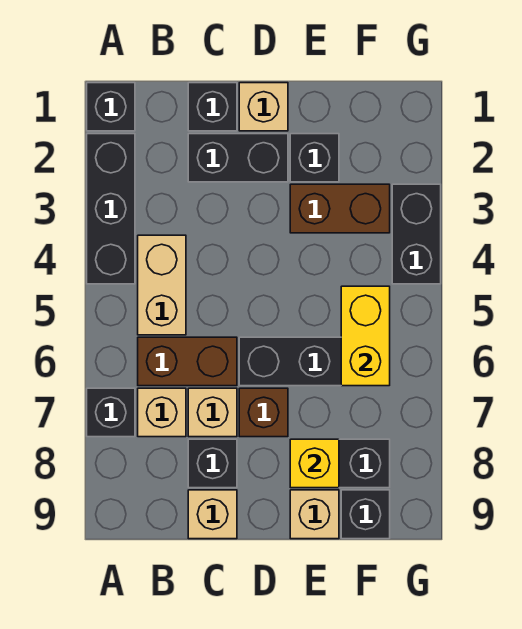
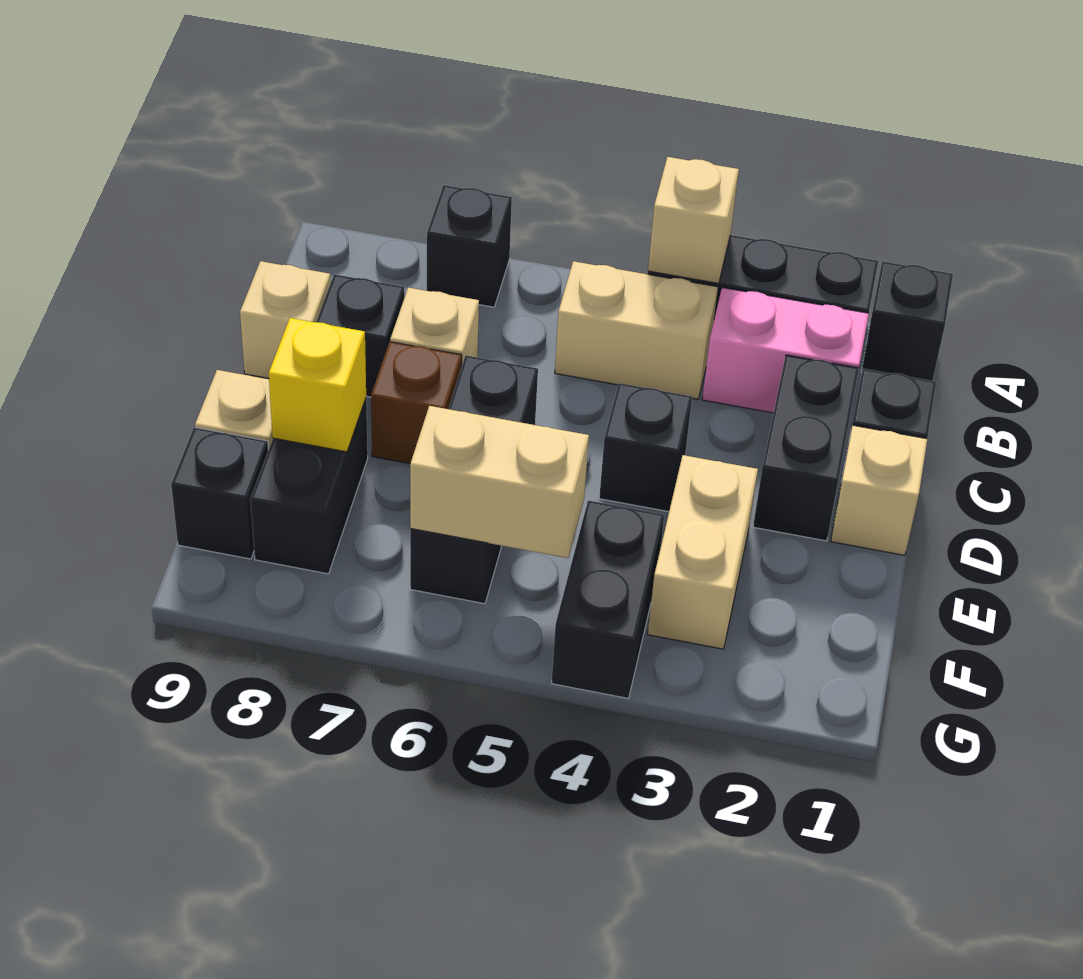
none -> pink 1x2 brick [702,288,869,413]
brown 1x2 brick [138,337,237,386] -> none
tan 1x1 brick [138,388,186,437] -> tan 1x1 brick moved to [648,157,739,284]
black 1x1 brick [290,134,339,182] -> black 1x1 brick moved to [599,383,692,512]
brown 1x2 brick [290,184,390,233] -> tan 1x2 brick [648,455,758,649]
yellow 1x2 brick [341,286,390,386] -> tan 1x2 brick [410,406,589,558]
black 1x2 brick [392,184,441,284] -> black 1x2 brick turned to [552,501,664,698]

